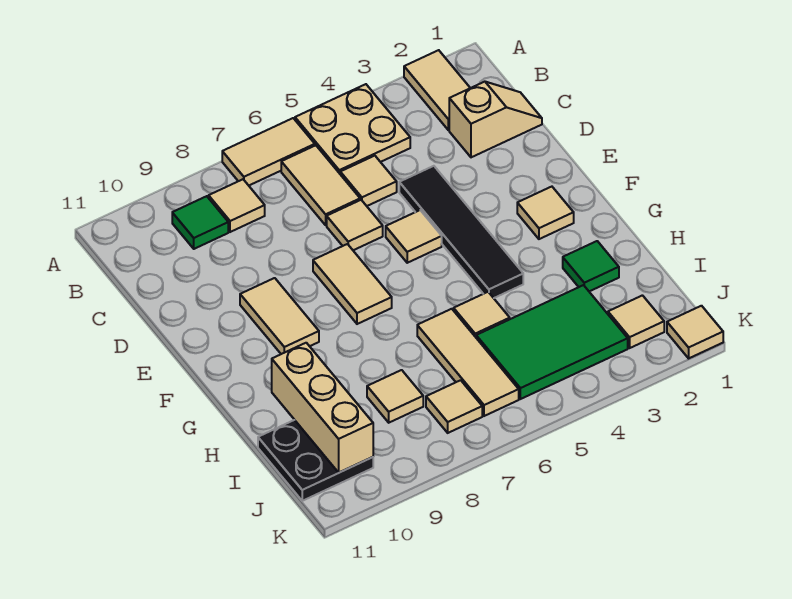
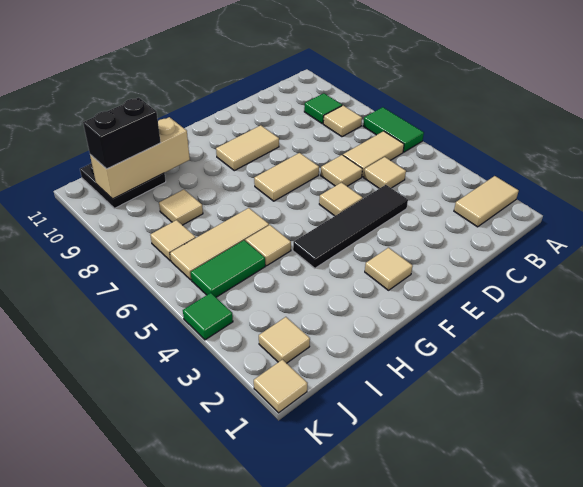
tan 2x2 plate [295,84,410,174] -> none
tan 1x2 tile [222,118,315,185] -> green 1x2 tile [363,107,424,152]
tan 1x2 slope [449,82,542,157] -> none
green 1x1 tile [563,241,619,291] -> green 1x1 tile moved to [183,293,233,340]
green 2x3 tile [476,285,628,399] -> green 1x2 tile [191,240,265,297]
none -> black 1x2 brick [83,98,161,169]

